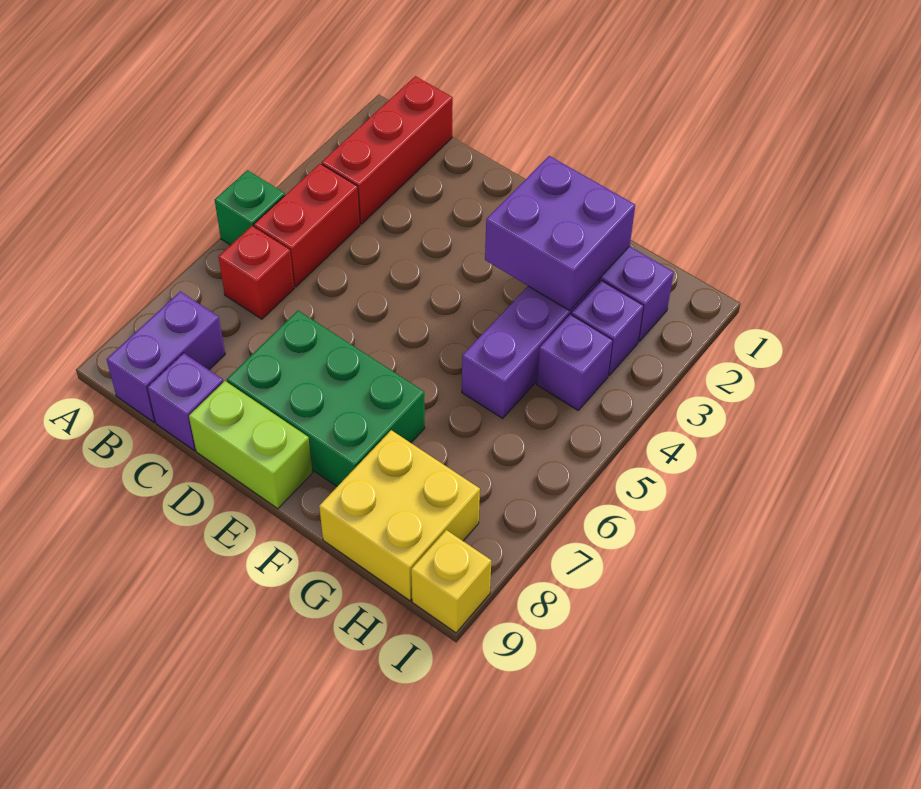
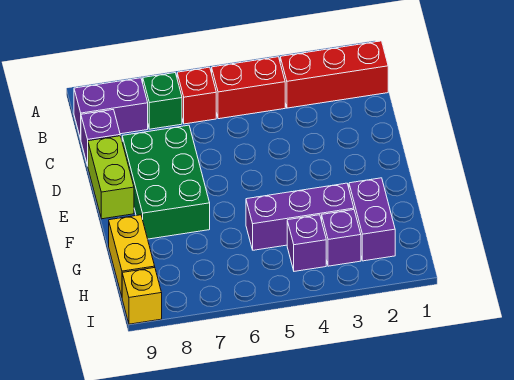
green 1x1 brick [215,170,285,245] -> green 1x1 brick moved to [143,73,182,129]
purple 2x2 brick [485,156,635,311] -> none
yellow 2x2 brick [319,430,480,601] -> yellow 1x2 brick [109,215,155,296]

